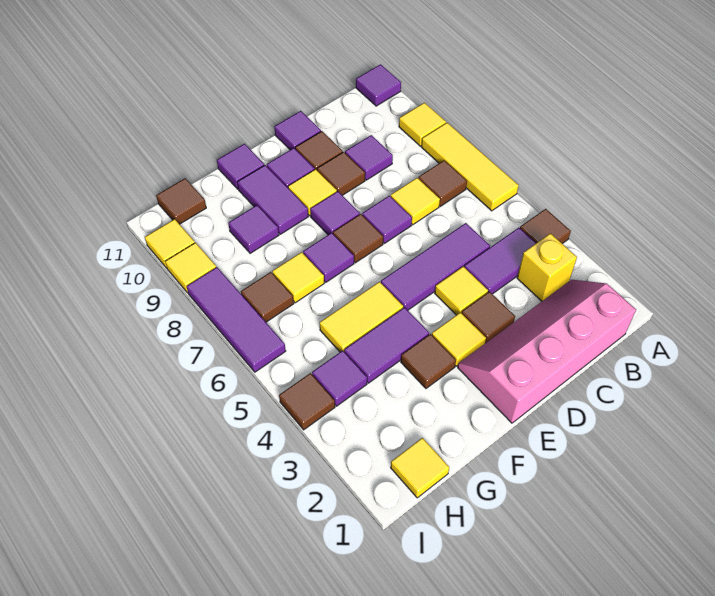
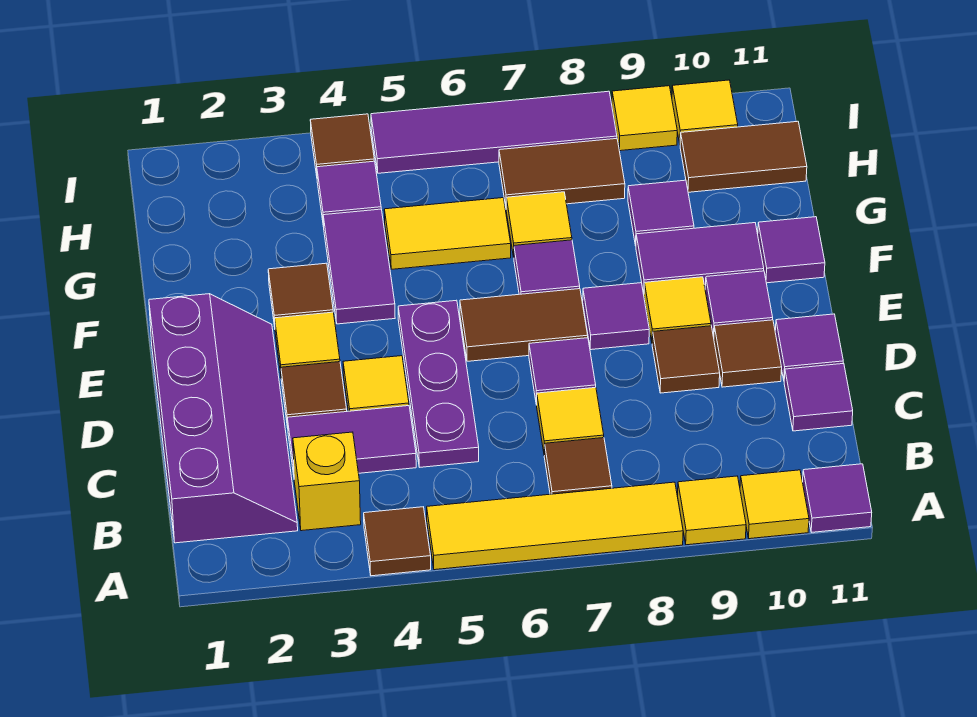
yellow 1x3 tile [421,123,519,211] -> yellow 1x4 tile [427,482,683,570]
pink 2x4 slope [458,280,636,423] -> purple 2x4 slope [149,294,298,543]
purple 1x2 tile [464,228,536,294] -> purple 1x2 tile turned to [287,406,416,475]
purple 1x3 tile [381,223,490,310] -> purple 1x3 plate [398,300,479,467]
purple 1x1 tile [345,135,393,180] -> purple 1x1 tile moved to [784,363,853,431]
brown 1x1 tile [333,214,383,263] -> brown 1x2 tile [460,289,588,361]
yellow 1x2 tile [320,282,403,352] -> yellow 1x2 tile turned to [384,198,511,269]
yellow 1x1 tile [391,438,449,498] -> yellow 1x1 tile moved to [740,470,809,539]
brown 1x1 tile [241,272,294,322] -> brown 1x2 tile [499,139,625,206]
brown 1x1 tile [156,178,206,224] -> brown 1x2 tile [680,121,807,192]
purple 1x3 tile [187,267,286,372] -> purple 1x4 tile [371,91,617,173]

